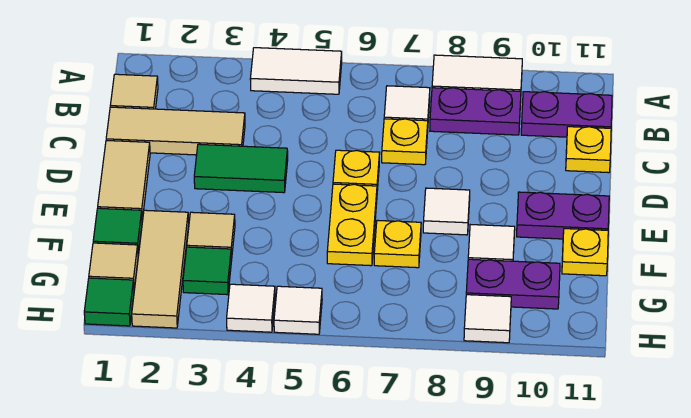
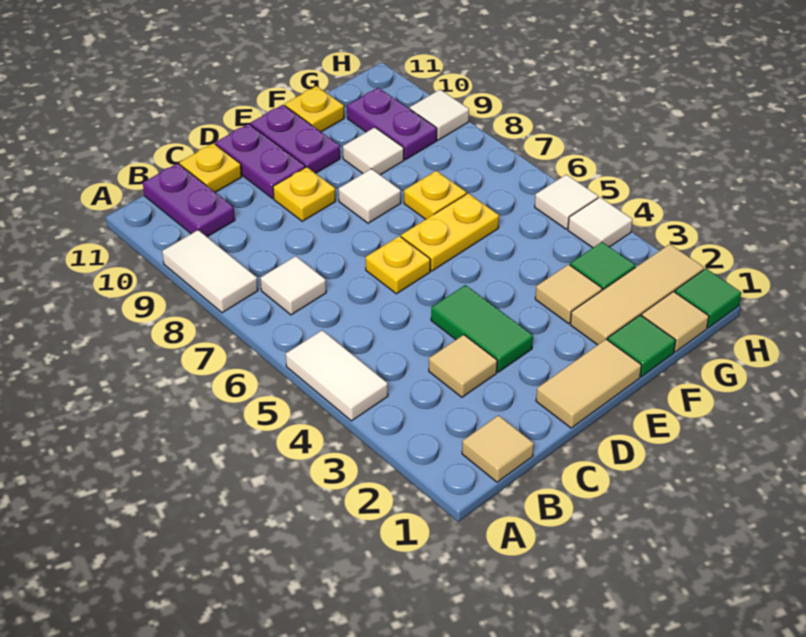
purple 1x2 plate [430,88,521,135] -> purple 1x2 plate moved to [215,124,305,199]
tan 1x3 tile [106,107,245,155] -> tan 1x1 tile [429,335,497,397]
yellow 1x1 plate [382,119,428,165] -> yellow 1x1 plate moved to [273,167,336,221]

